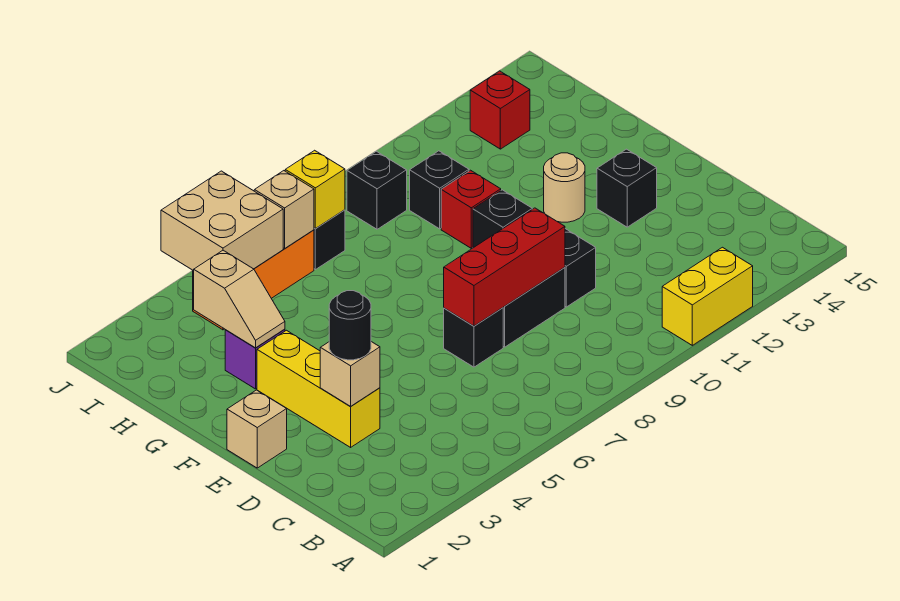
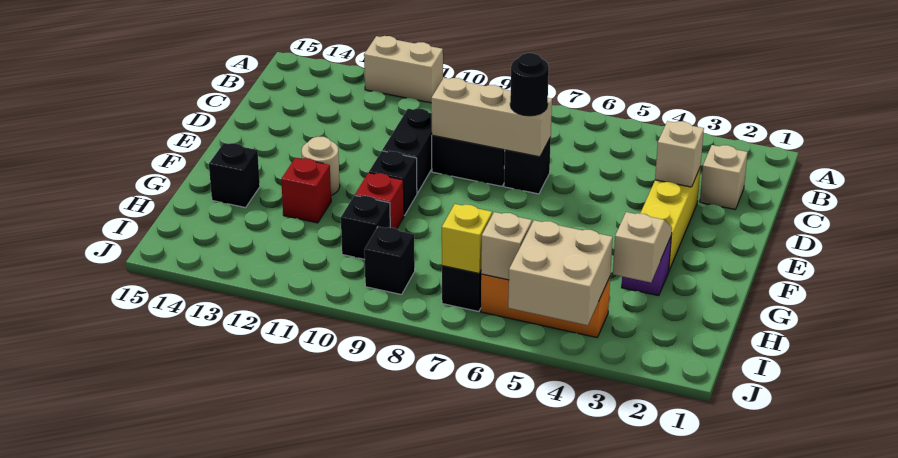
yellow 1x2 brick [662,247,753,345] -> tan 1x2 brick [364,36,443,103]
black 1x1 round brick [329,291,371,360] -> black 1x1 round brick moved to [510,53,549,116]
red 1x3 brick [444,208,565,326] -> tan 1x3 brick [431,78,552,157]
tan 1x1 brick [227,390,287,468] -> tan 1x1 brick moved to [700,145,748,209]
black 1x1 brick [597,149,657,227] -> black 1x1 brick moved to [209,143,260,208]
red 1x1 brick [470,71,530,149] -> red 1x1 brick moved to [281,158,331,223]

